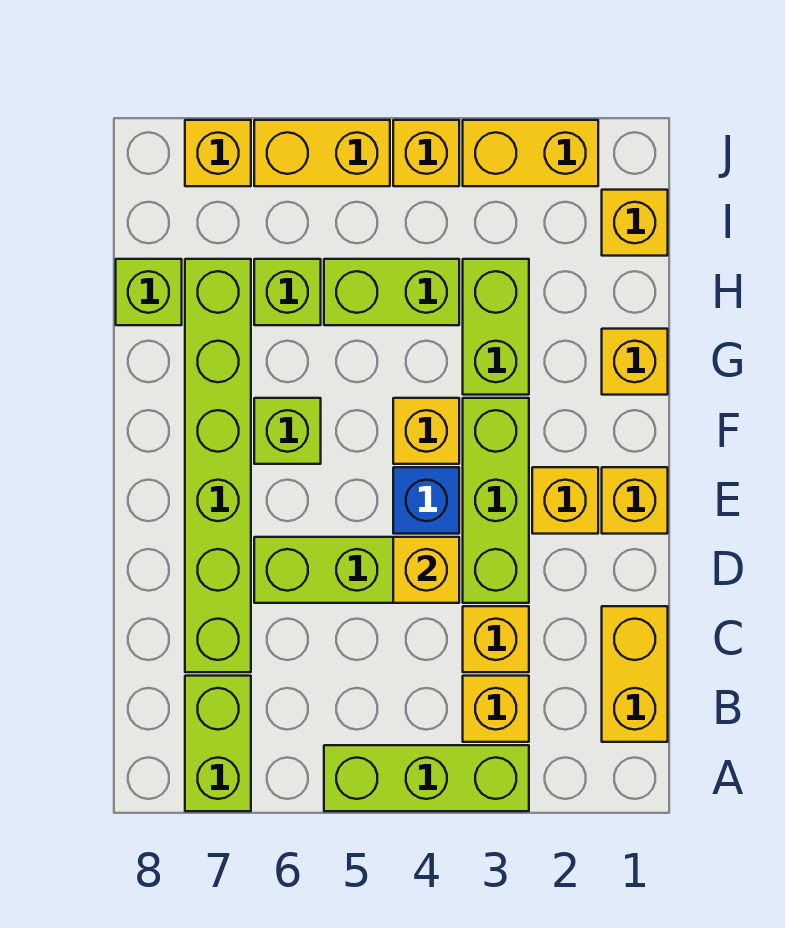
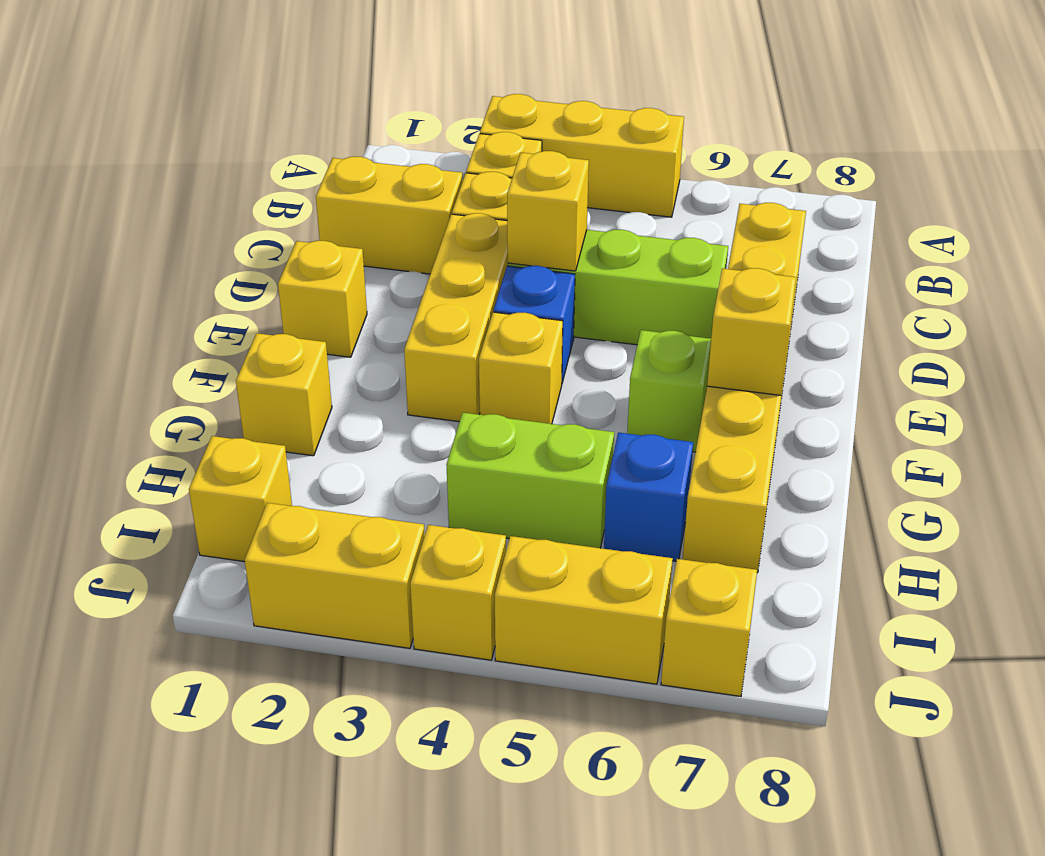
lime 1x3 brick [324,745,529,811] -> yellow 1x3 brick [480,94,684,217]
lime 1x2 brick [185,676,251,811] -> none
yellow 1x2 brick [602,606,668,742] -> yellow 1x2 brick turned to [316,157,463,274]
lime 1x6 brick [185,259,251,672] -> yellow 1x6 brick [683,203,806,573]
lime 1x3 brick [463,398,529,603] -> yellow 1x3 brick [404,213,508,422]
yellow 1x1 brick [532,467,598,534] -> yellow 1x1 brick moved to [707,268,796,395]
lime 1x2 brick [463,259,529,395] -> none
lime 1x1 brick [254,259,321,325] -> blue 1x1 brick [604,432,693,561]
lime 1x1 brick [116,259,182,325] -> none

